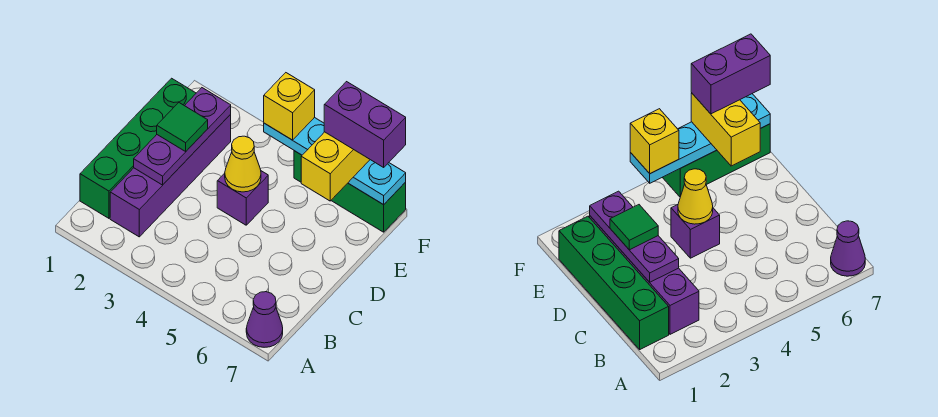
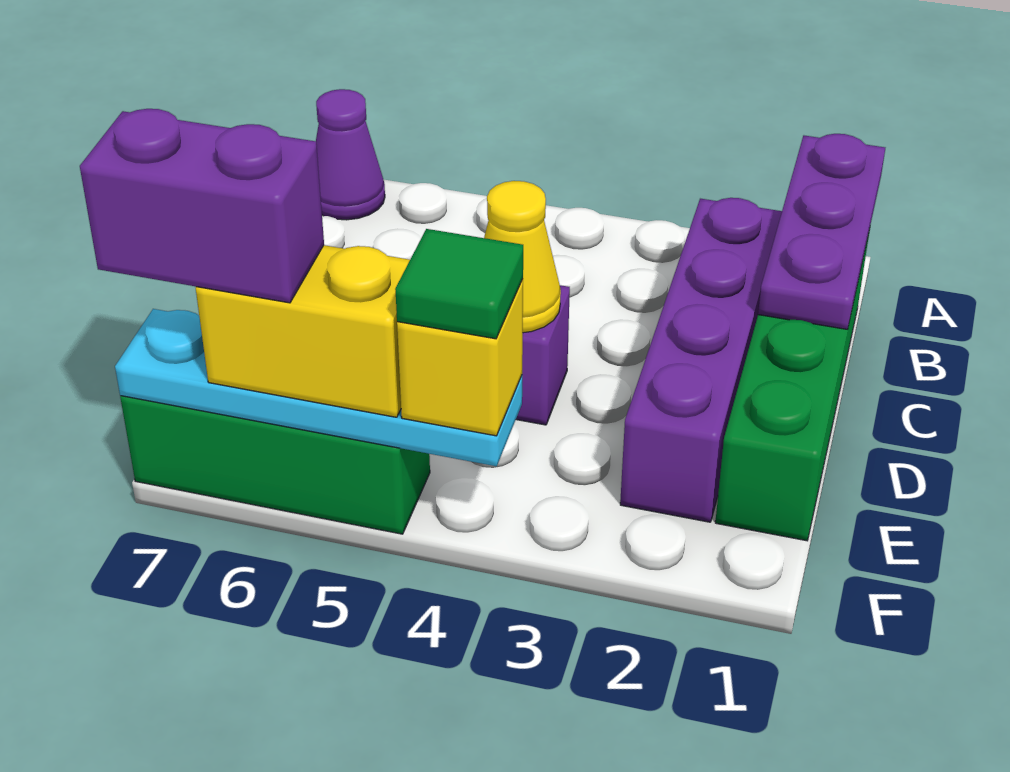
purple 1x3 plate [134,88,231,185] -> purple 1x3 plate moved to [758,134,885,330]
green 1x1 tile [157,103,208,151] -> green 1x1 tile moved to [395,229,523,339]
yellow 1x2 brick [301,132,370,201] -> yellow 1x2 brick turned to [196,245,410,417]

